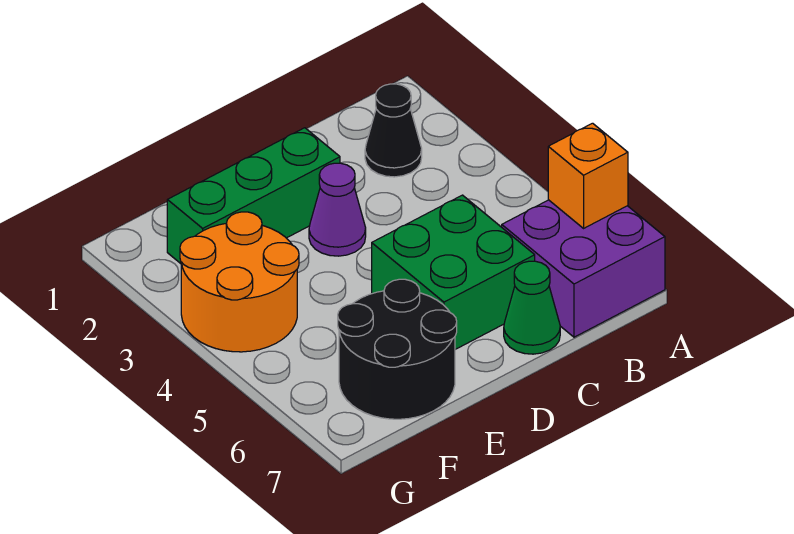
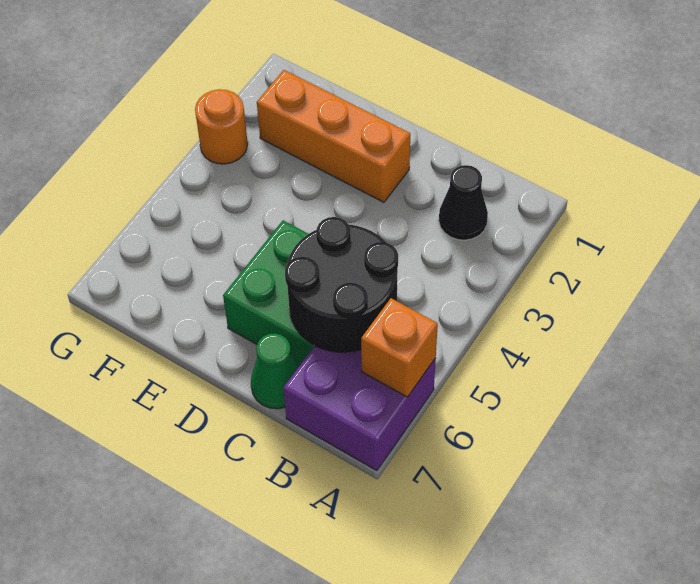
green 1x3 brick [167,128,340,264] -> orange 1x3 brick [257,70,410,202]
purple 1x1 cone [309,163,366,256] -> none
black 2x2 round brick [338,279,457,419] -> black 2x2 round brick moved to [285,217,398,352]
orange 2x2 round brick [180,212,299,352] -> orange 1x1 round brick [195,89,248,164]

